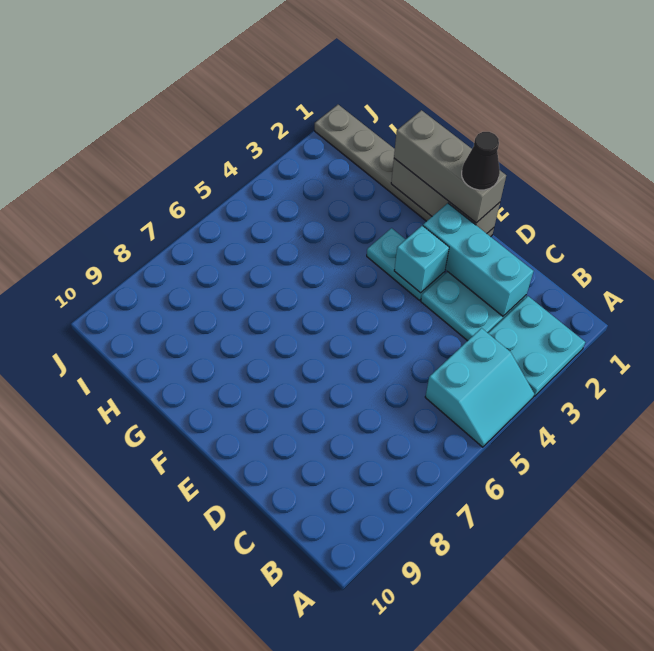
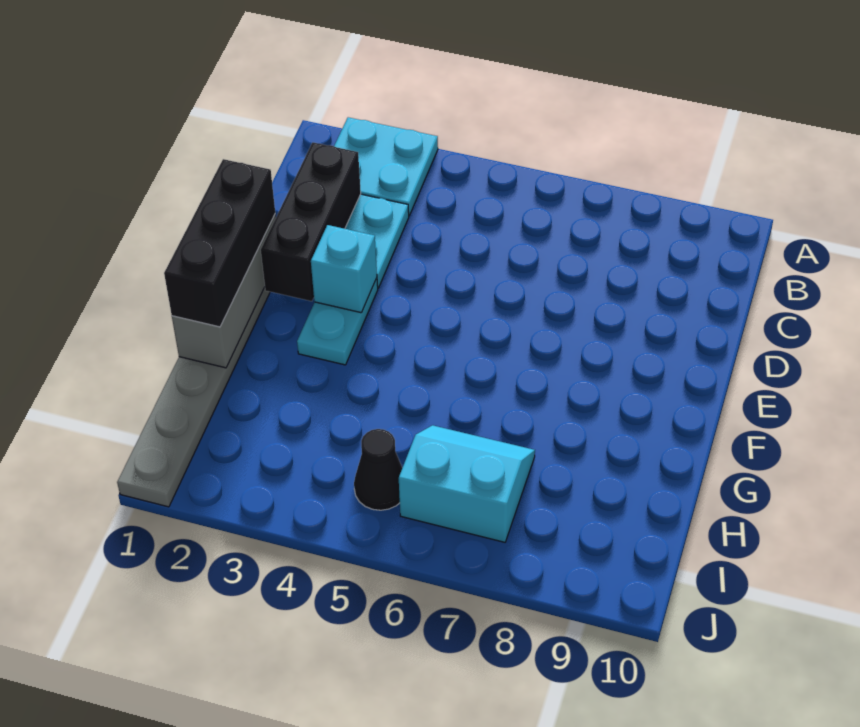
cyan 2x2 slope [425,328,534,447] -> cyan 2x2 slope moved to [399,425,535,542]
cyan 1x3 brick [423,203,533,316] -> black 1x3 brick [261,142,361,301]
grey 1x3 brick [394,110,506,223] -> black 1x3 brick [164,159,275,327]
black 1x1 cone [462,132,500,190] -> black 1x1 cone moved to [354,429,402,510]

